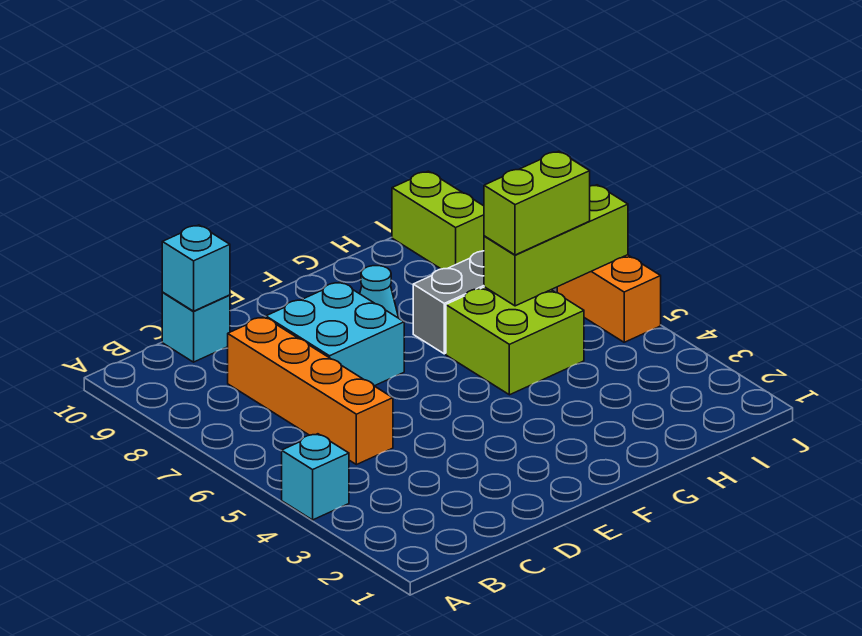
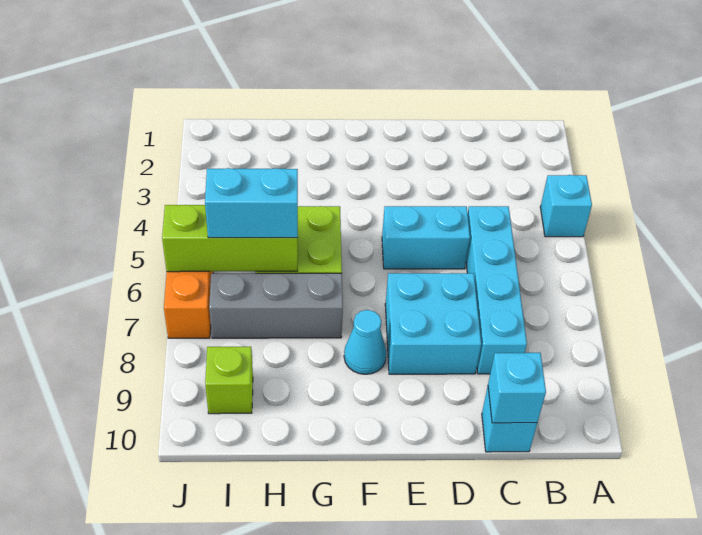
orange 1x4 brick [228,317,393,465] -> cyan 1x4 brick [466,206,527,374]
none -> cyan 1x2 brick [382,206,470,269]
lime 1x2 brick [484,151,590,255] -> cyan 1x2 brick [205,168,298,238]
lime 1x2 brick [392,171,484,269] -> lime 1x1 brick [205,347,253,414]

